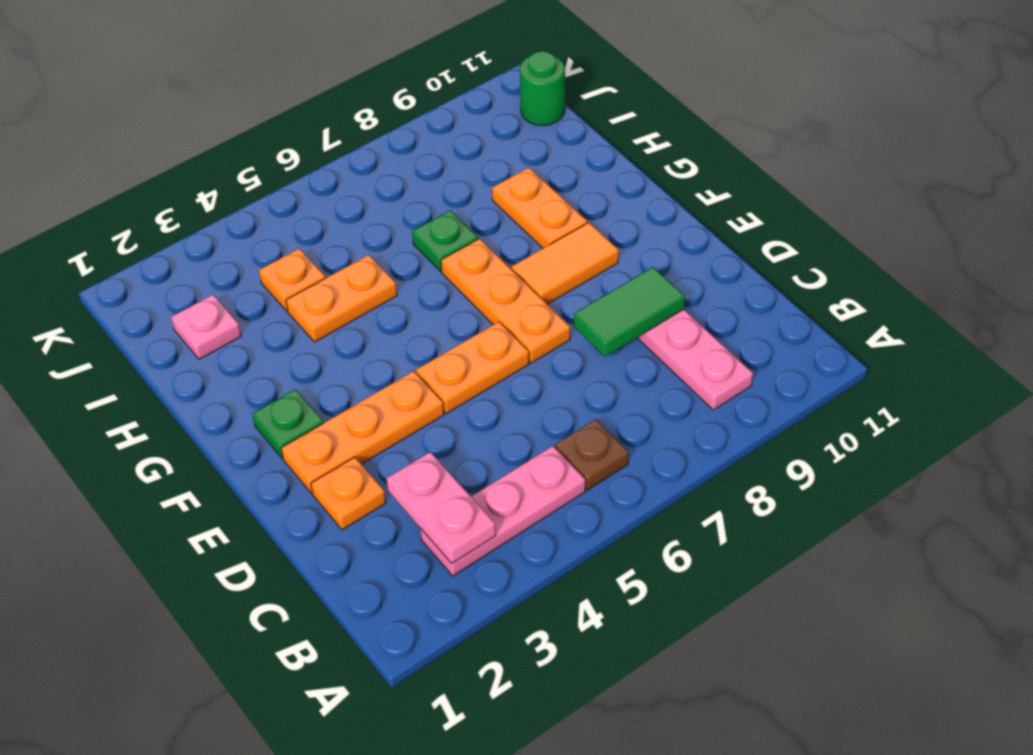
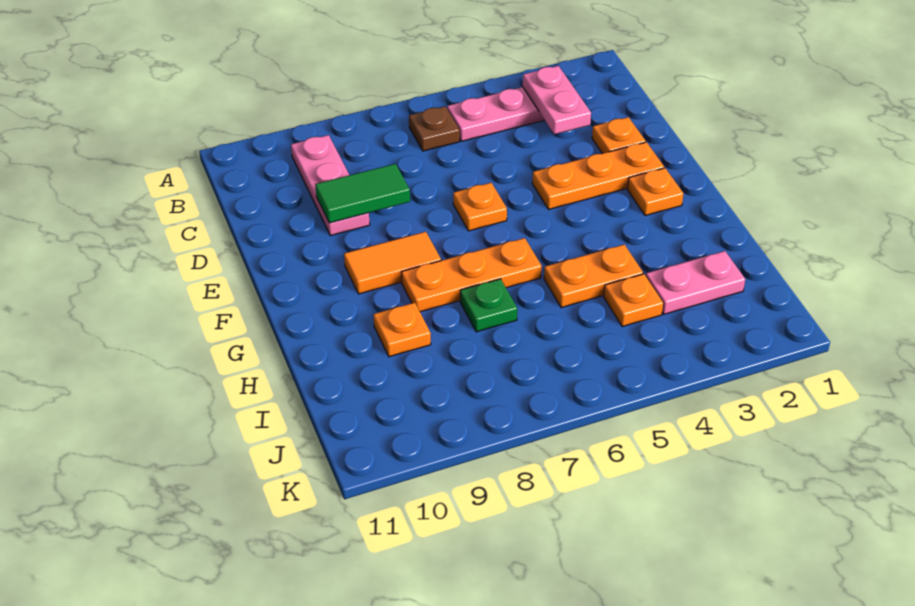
orange 1x2 plate [416,322,529,414] -> orange 1x1 plate [453,183,507,231]
orange 1x3 plate [441,239,570,363] -> orange 1x3 plate turned to [401,238,542,312]
green 1x1 plate [252,389,324,459] -> orange 1x1 plate [627,168,683,216]
orange 1x2 plate [492,167,587,248] -> orange 1x1 plate [373,303,431,357]
pink 1x1 plate [171,295,241,359] -> pink 1x2 plate [646,251,745,314]
green 1x1 round brick [520,51,565,126] -> none

